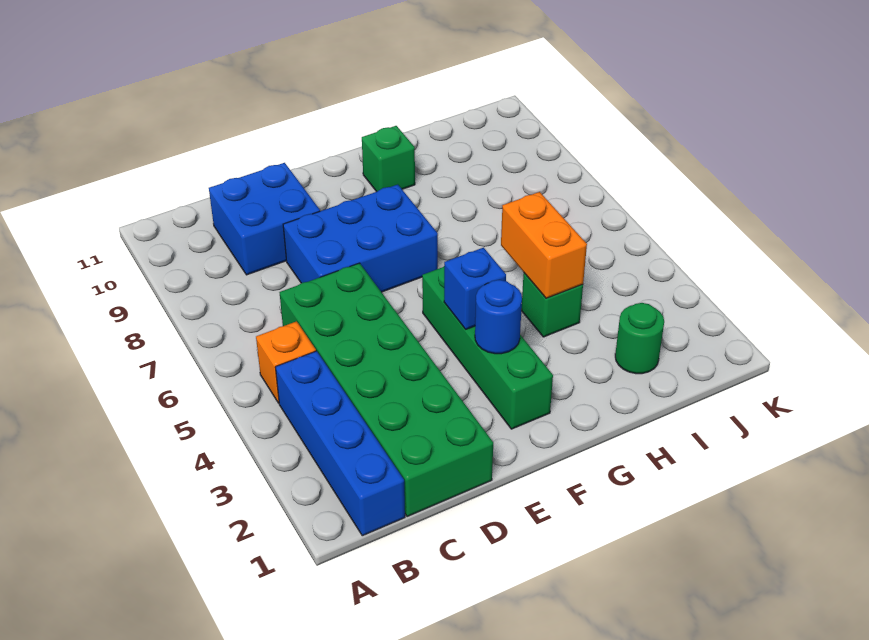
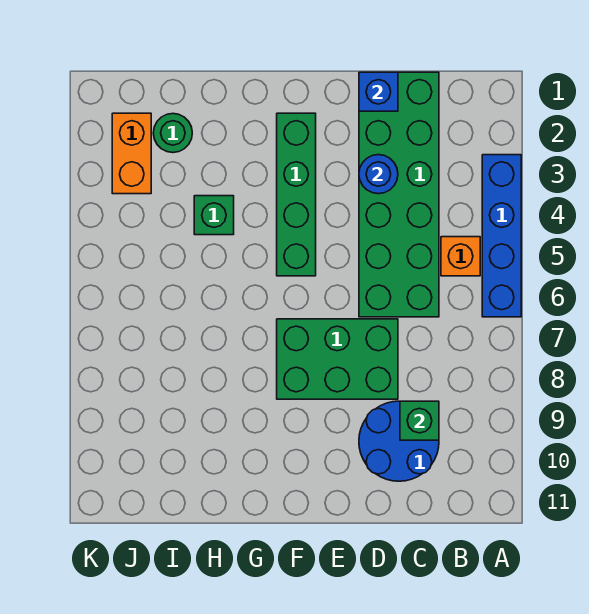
blue 1x4 brick [275,351,405,536] -> blue 1x4 brick moved to [482,155,521,317]
blue 2x2 brick [209,163,320,275] -> blue 2x2 round brick [359,401,439,481]
blue 2x3 brick [283,185,438,292] -> green 2x3 brick [277,319,398,399]
blue 1x1 round brick [475,280,522,354] -> blue 1x1 round brick moved to [359,155,398,194]
blue 1x1 brick [444,248,506,329] -> blue 1x1 brick moved to [359,72,398,111]
green 1x1 brick [362,126,415,192] -> green 1x1 brick moved to [400,401,439,440]
orange 1x2 brick [501,192,587,298] -> orange 1x2 brick moved to [112,113,151,194]

